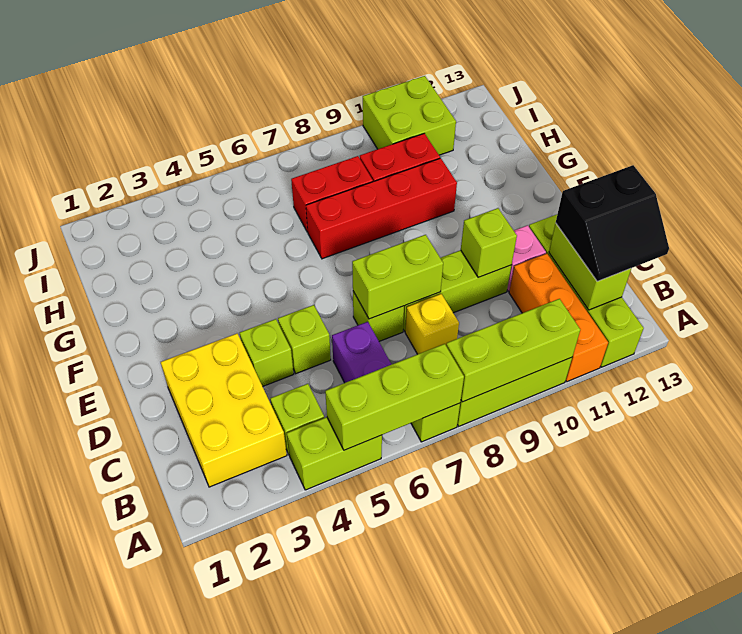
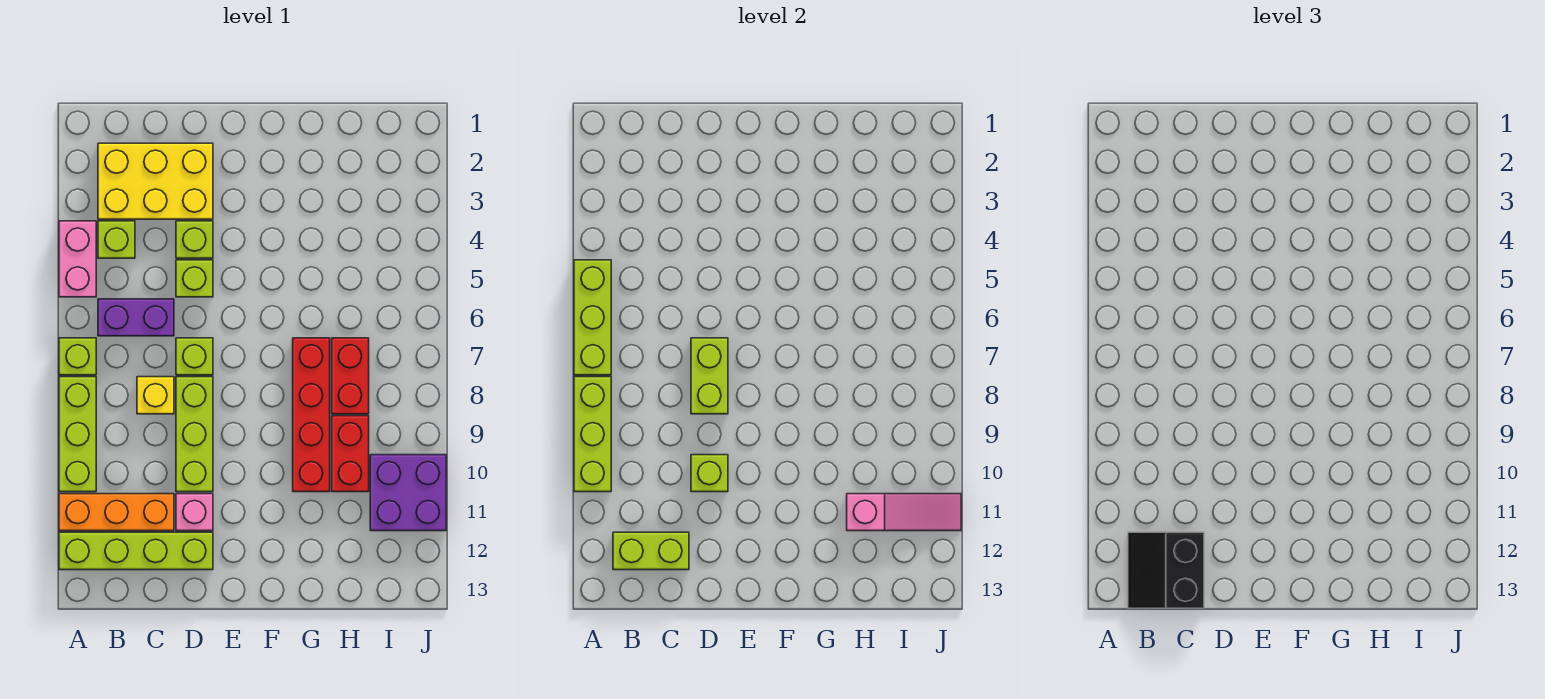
lime 1x2 brick [287,417,382,490] -> pink 1x2 brick [59,221,96,297]
none -> pink 1x3 slope [847,494,961,531]
lime 2x2 brick [363,76,456,155] -> purple 2x2 brick [370,455,446,531]

